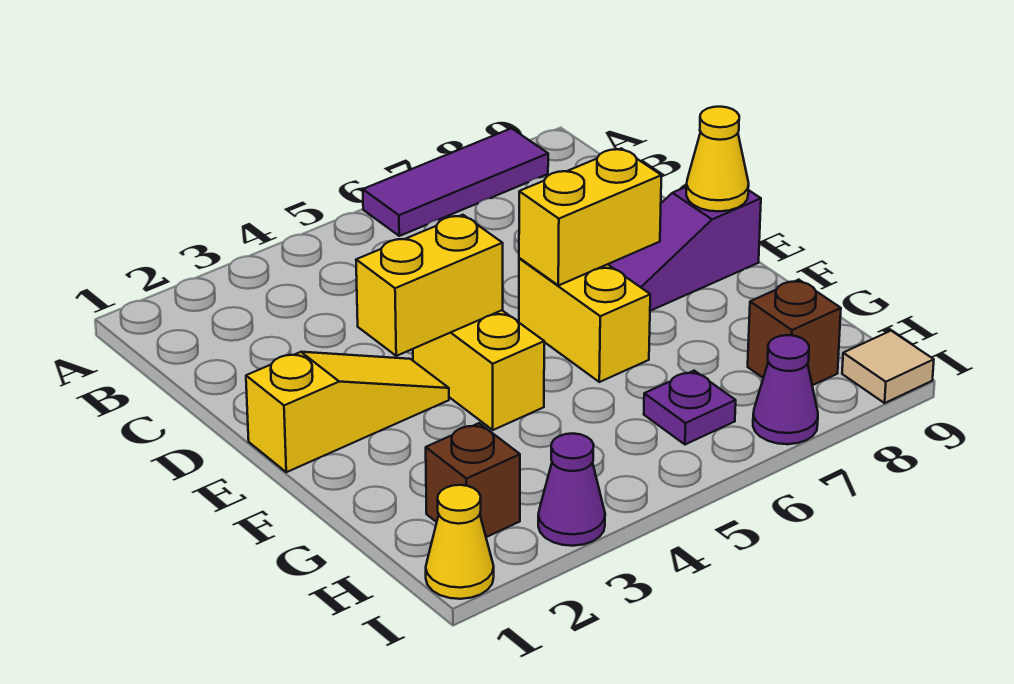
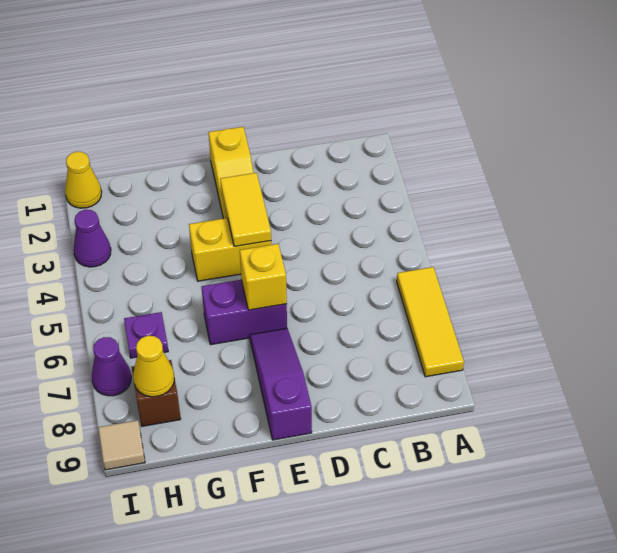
purple 1x3 tile [363,128,548,236] -> yellow 1x3 tile [397,267,464,377]
yellow 1x2 brick [356,215,503,356] -> yellow 1x2 tile [220,173,271,246]
yellow 1x2 brick [519,258,650,382] -> purple 1x2 brick [202,280,287,345]
yellow 1x2 brick [519,148,661,285] -> yellow 1x1 brick [240,244,287,310]
yellow 1x1 cone [686,107,749,211] -> yellow 1x1 cone moved to [133,336,174,397]
brown 1x1 brick [426,423,520,537] -> none

